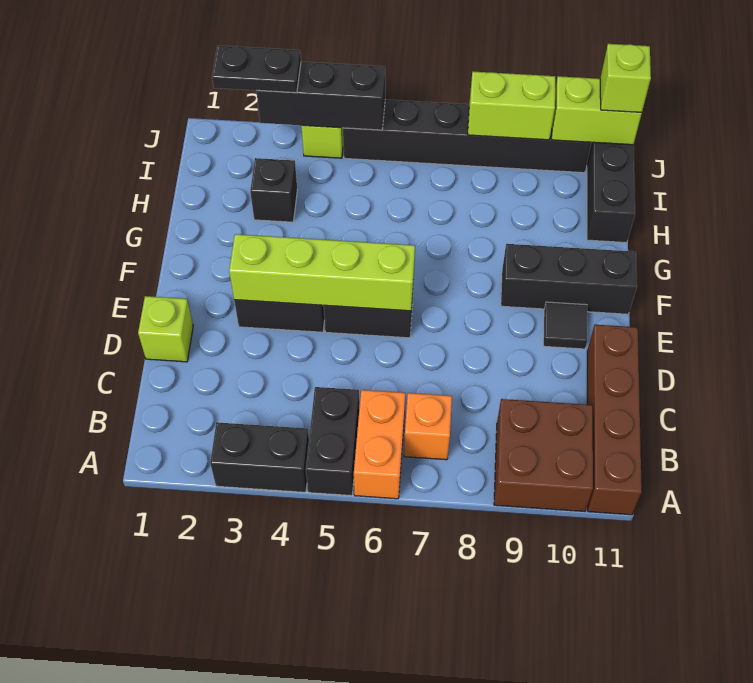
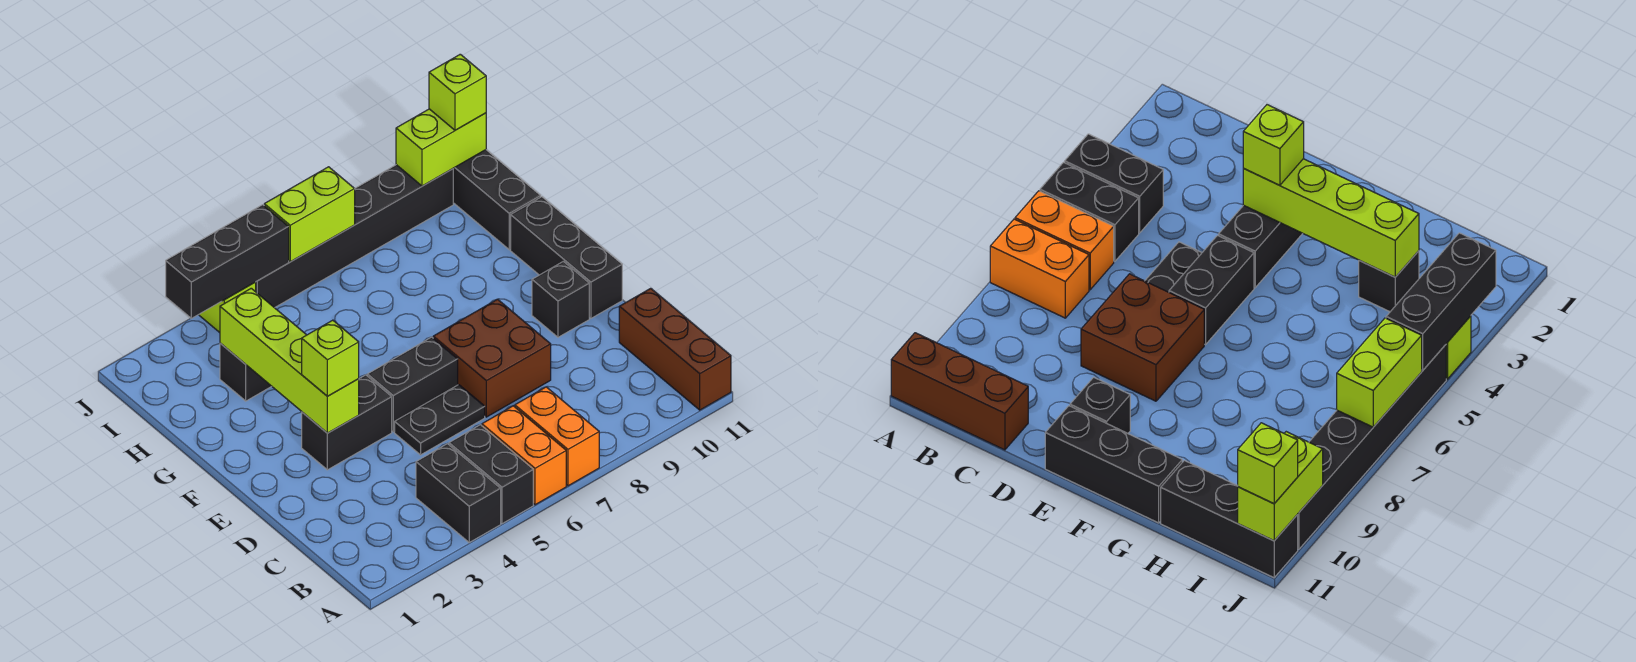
black 1x2 brick [210,422,309,492] -> black 1x2 brick turned to [416,444,501,542]
brown 2x2 brick [494,399,593,511] -> brown 2x2 brick moved to [433,299,551,417]
brown 1x4 brick [587,325,642,515] -> brown 1x3 brick [619,288,731,410]
orange 1x1 brick [404,393,452,460] -> orange 1x2 brick [515,387,599,486]
lime 1x1 brick [138,296,193,362] -> lime 1x1 brick moved to [302,320,359,396]
lime 1x4 brick [229,234,415,311] -> lime 1x4 brick turned to [220,288,359,433]
black 1x1 tile [543,302,587,349] -> black 1x1 brick [532,261,589,337]
black 1x3 brick [501,244,637,314] -> black 1x3 brick turned to [511,197,622,318]
black 1x2 plate [212,46,301,93] -> black 1x2 plate moved to [395,385,485,455]
lime 1x2 brick [468,71,555,140] -> lime 1x2 brick moved to [264,167,355,262]

